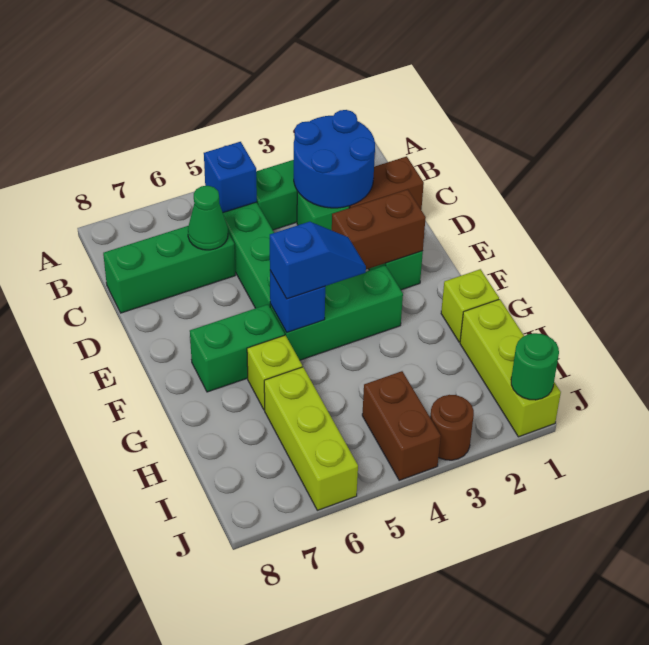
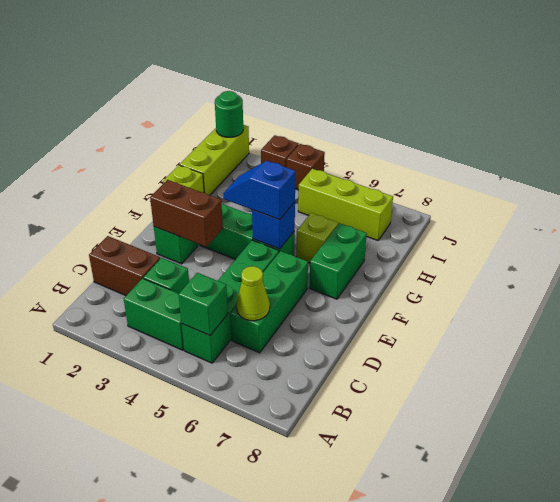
blue 2x2 round brick [294,110,375,208] -> none
blue 1x1 brick [204,142,257,213] -> green 1x1 brick [179,273,228,335]
green 1x3 brick [103,226,235,313] -> green 1x3 brick turned to [230,251,308,353]
green 1x1 cone [188,186,228,250] -> lime 1x1 cone [236,266,270,321]
green 1x2 brick [190,304,285,392] -> green 1x2 brick turned to [309,223,367,299]
lime 1x3 brick [264,367,358,510] -> lime 1x3 brick turned to [298,169,393,241]
brown 1x2 brick [362,371,441,480] -> brown 1x1 brick [287,144,325,190]
brown 1x1 round brick [430,395,474,460] -> brown 1x1 brick [261,135,299,167]

